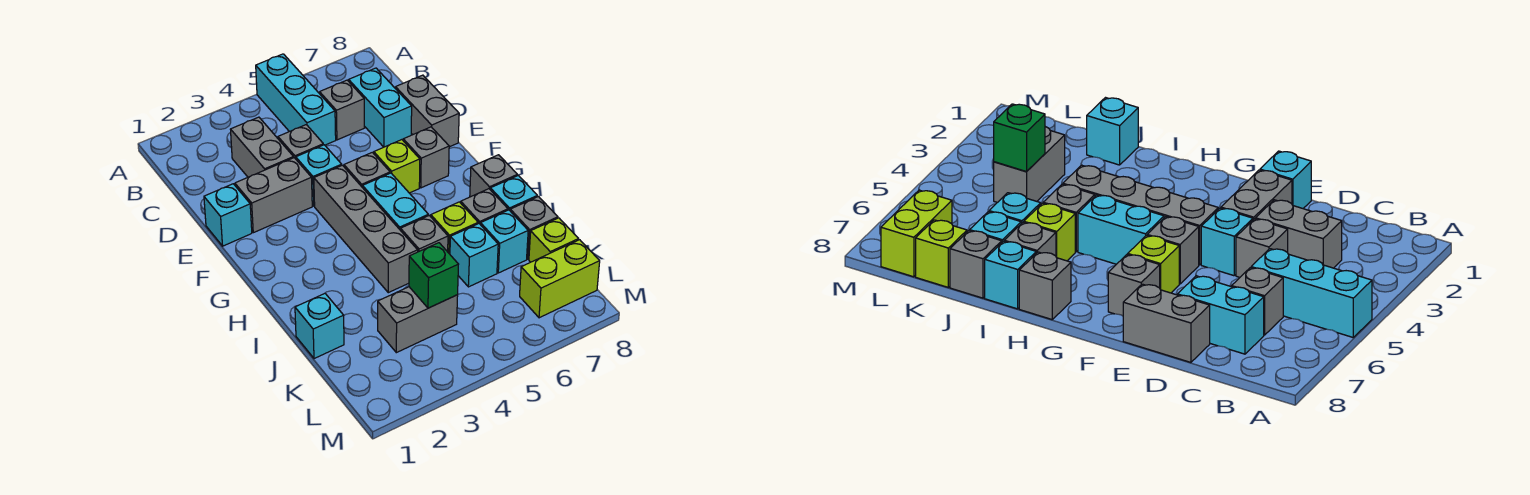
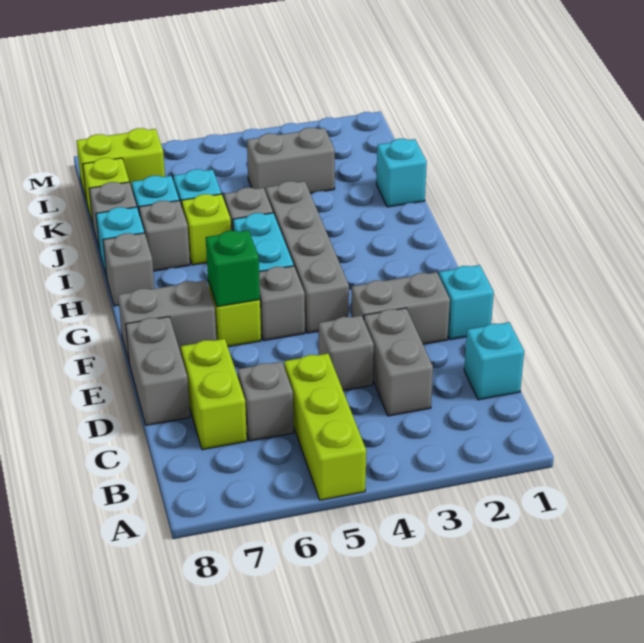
cyan 1x3 brick [256,54,336,145] -> lime 1x3 brick [284,354,366,500]
cyan 1x2 brick [349,68,412,147] -> lime 1x2 brick [181,339,247,450]
cyan 1x1 brick [296,145,342,206] -> cyan 1x1 brick moved to [464,322,524,400]
grey 1x1 brick [403,127,449,188] -> grey 1x2 brick [118,280,216,361]
green 1x1 brick [409,243,459,308] -> green 1x1 brick moved to [206,230,260,307]

